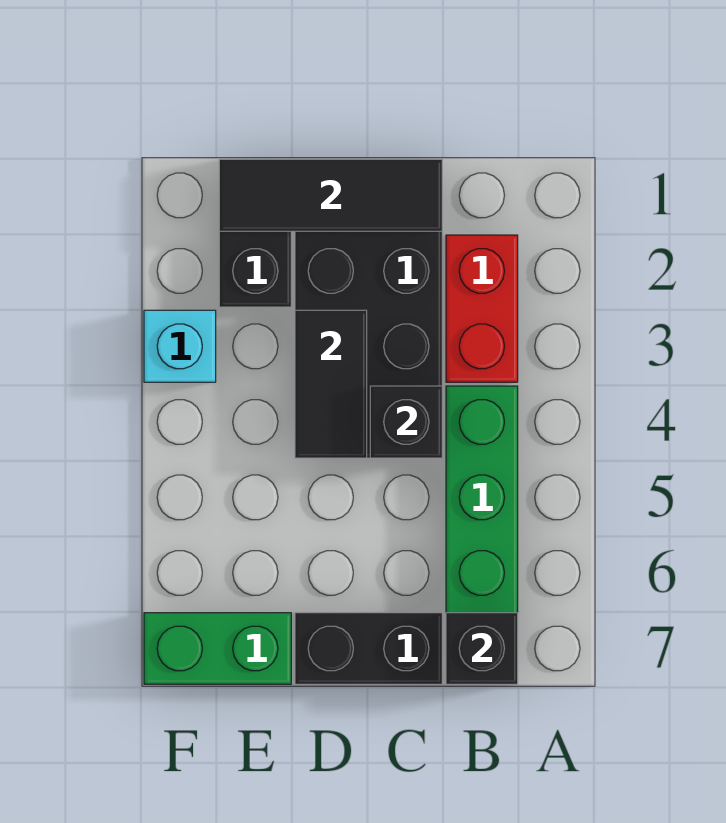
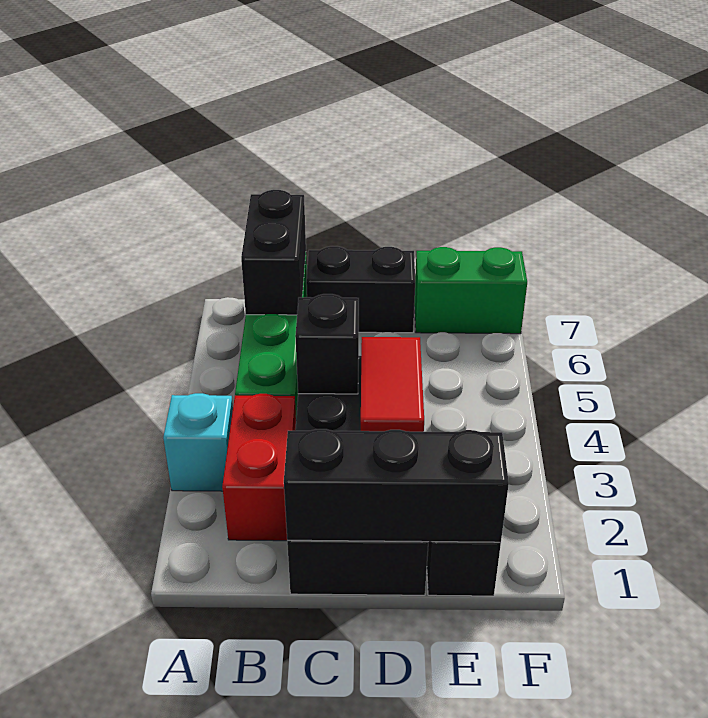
black 1x1 brick [446,613,518,684] -> black 1x2 brick [241,190,306,315]
black 1x3 tile [219,159,442,231] -> black 1x3 brick [284,429,509,542]
black 1x2 tile [295,310,367,458] -> red 1x2 tile [361,337,424,432]
cyan 1x1 brick [144,310,216,382] -> cyan 1x1 brick moved to [163,393,233,491]

